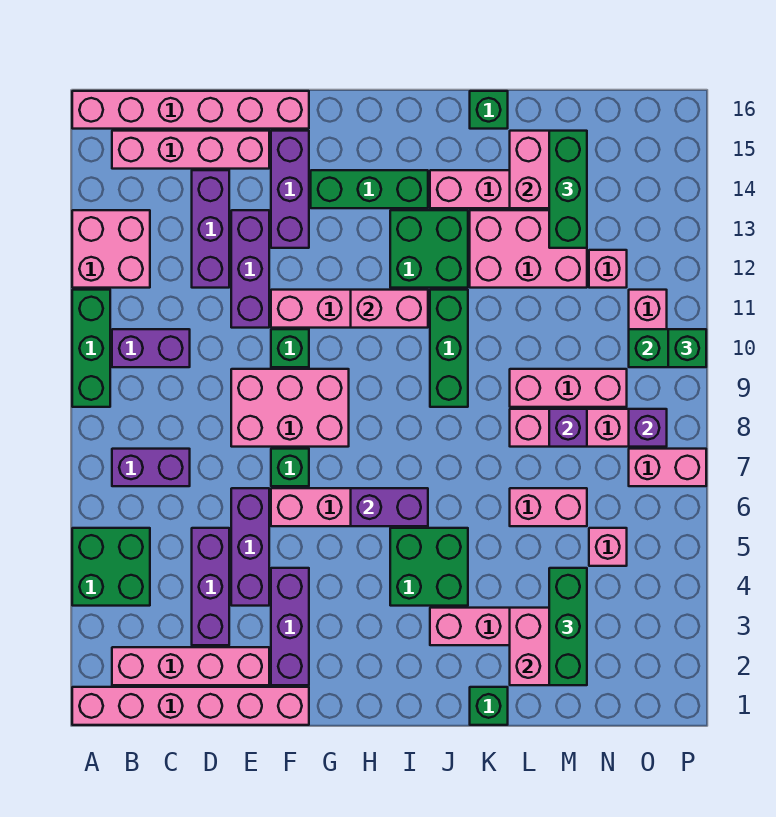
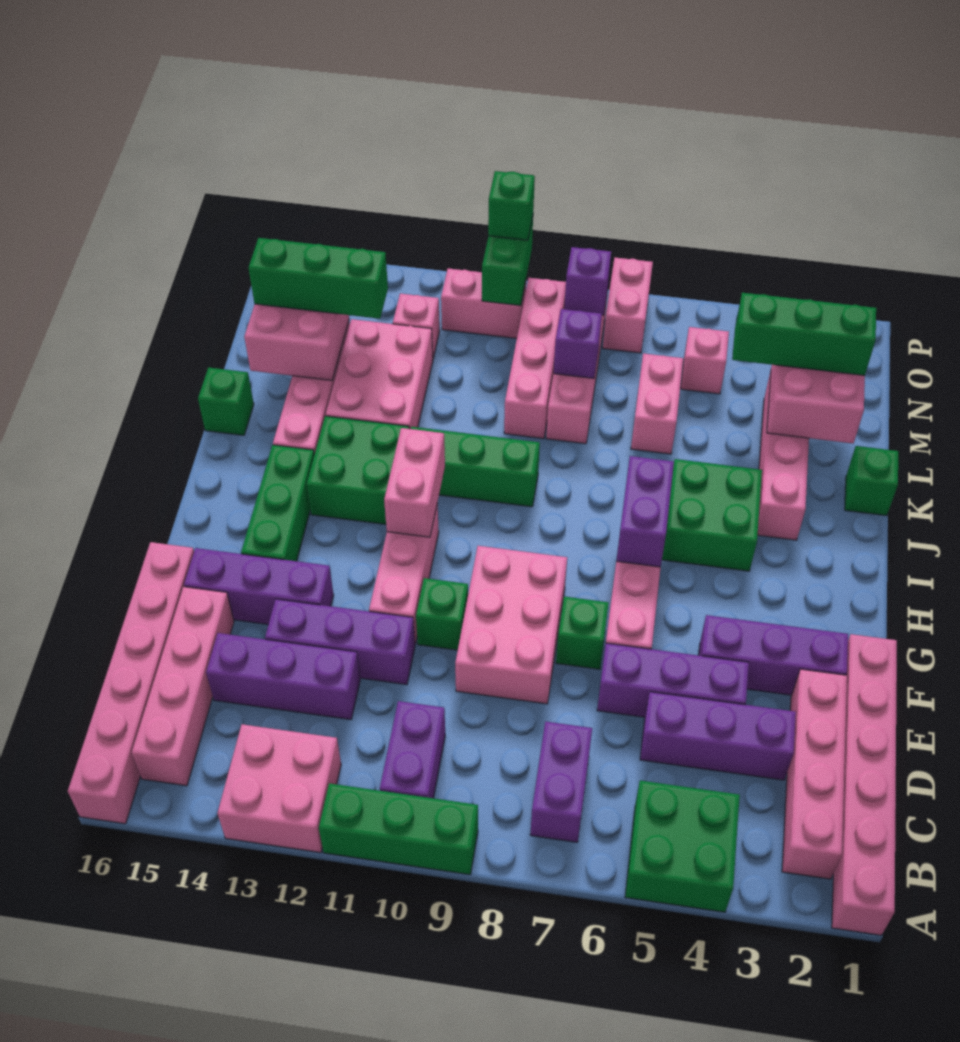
pink 1x3 brick [510,369,627,407] -> pink 1x4 brick [504,278,566,439]

